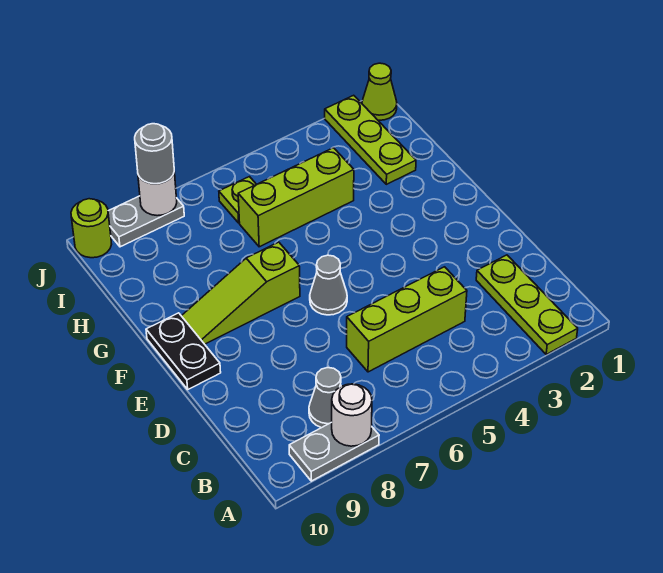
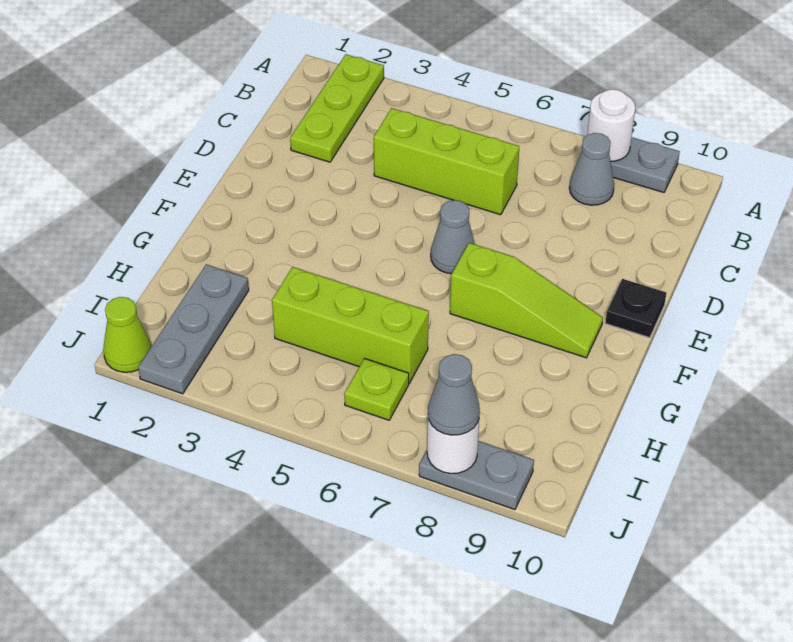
black 1x2 plate [146,313,221,389] -> black 1x1 plate [605,279,666,338]
lime 1x3 plate [325,95,416,184] -> grey 1x3 plate [138,264,249,394]
grey 1x1 round brick [135,124,174,184] -> grey 1x1 cone [428,354,480,435]
lime 1x1 round brick [71,199,112,258] -> none

